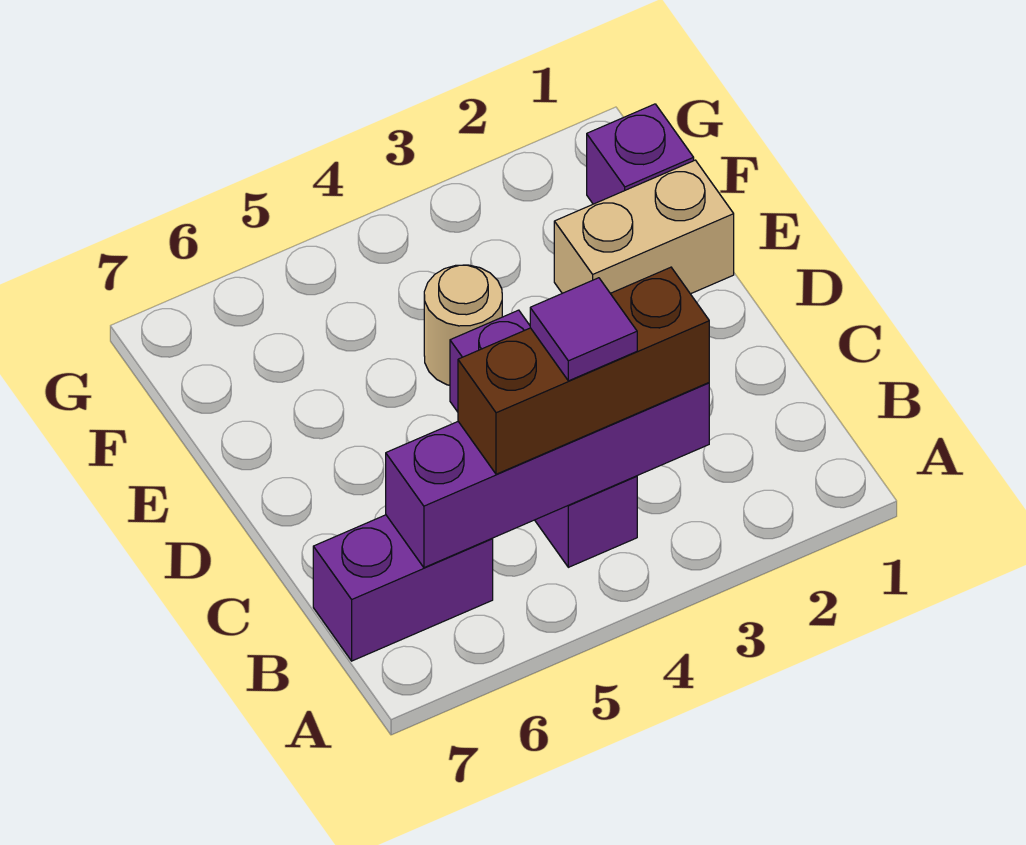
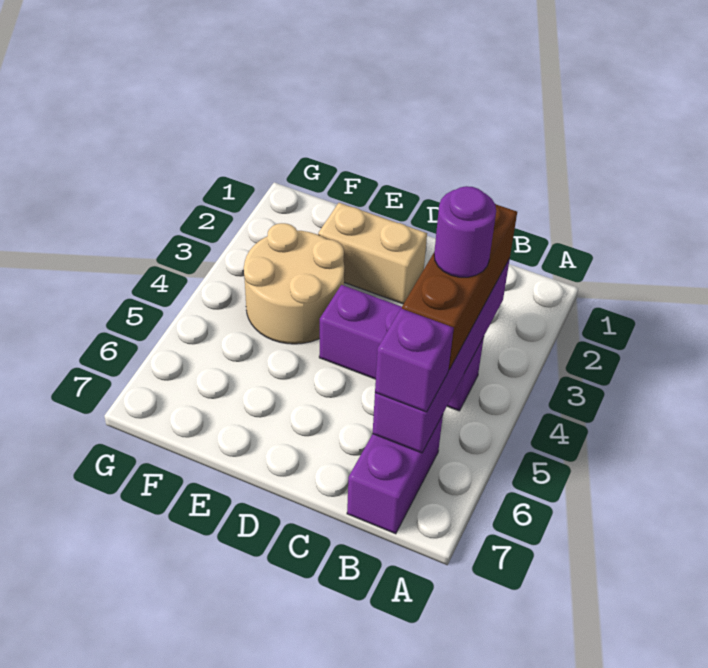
purple 1x1 tile [530,278,637,381] -> purple 1x1 round brick [434,186,496,277]
tan 1x2 brick [554,160,734,294] -> tan 1x2 brick turned to [318,203,427,304]
tan 1x1 round brick [424,265,502,385] -> tan 2x2 round brick [244,223,344,344]
purple 1x1 brick [587,104,694,204] -> purple 1x1 brick moved to [375,309,454,412]

